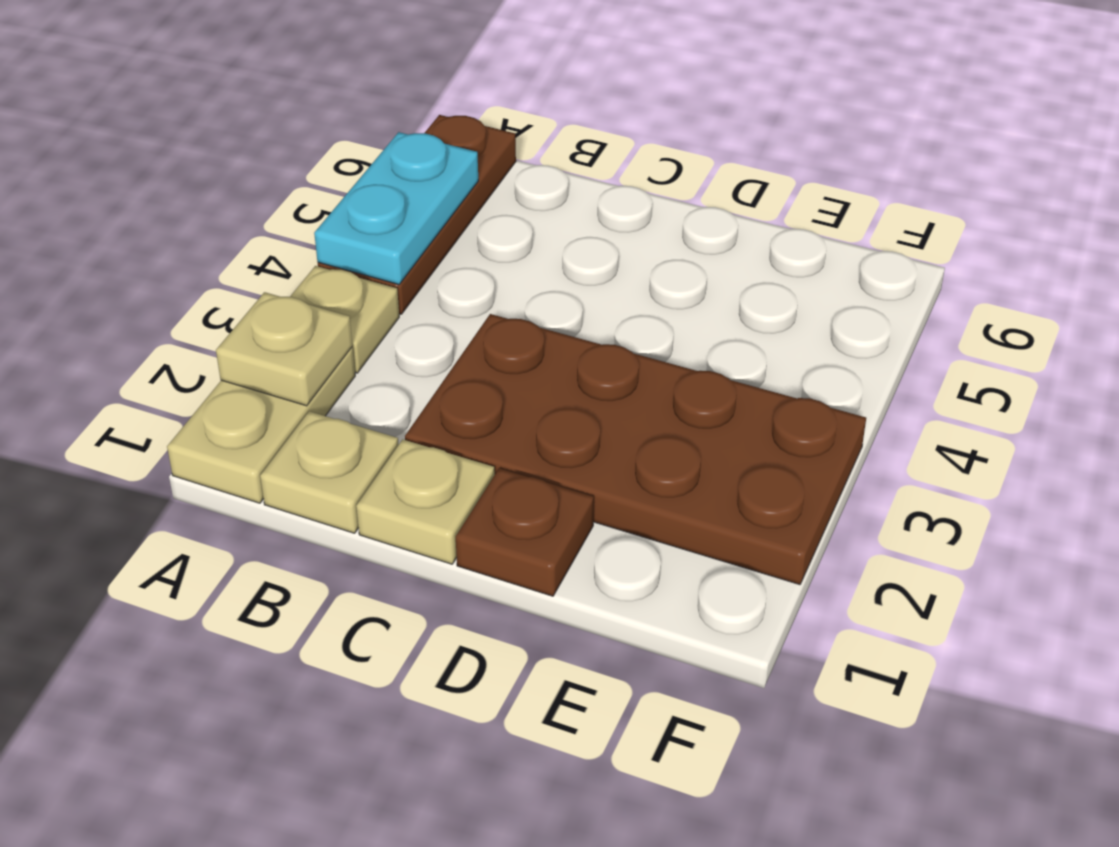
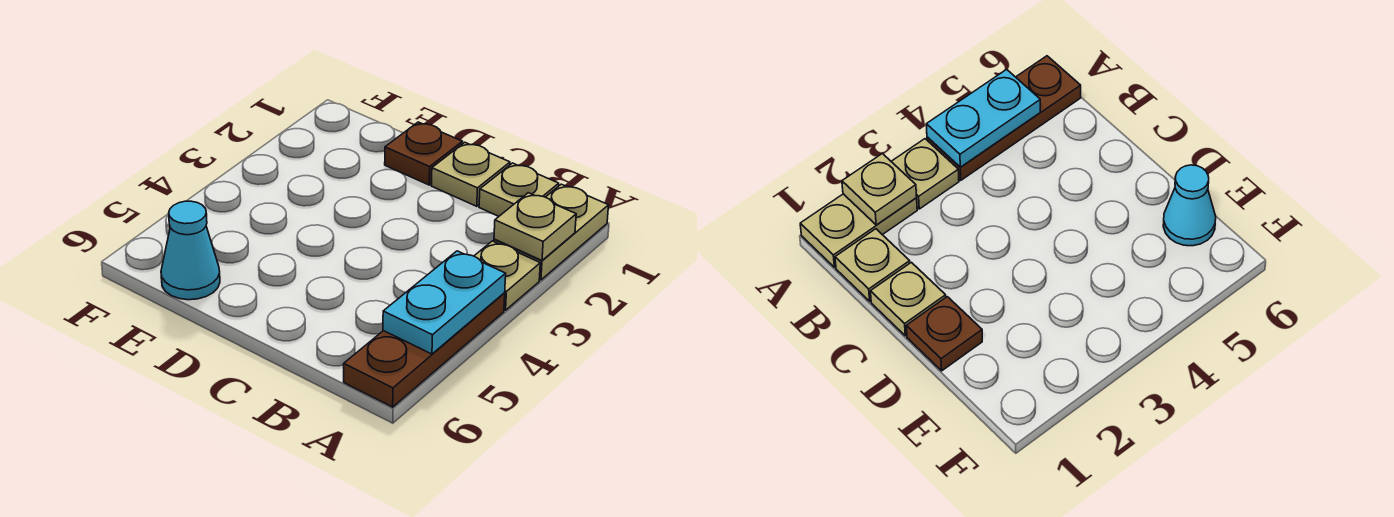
brown 2x4 plate [405,314,866,585] -> none
none -> cyan 1x1 cone [161,201,220,300]

